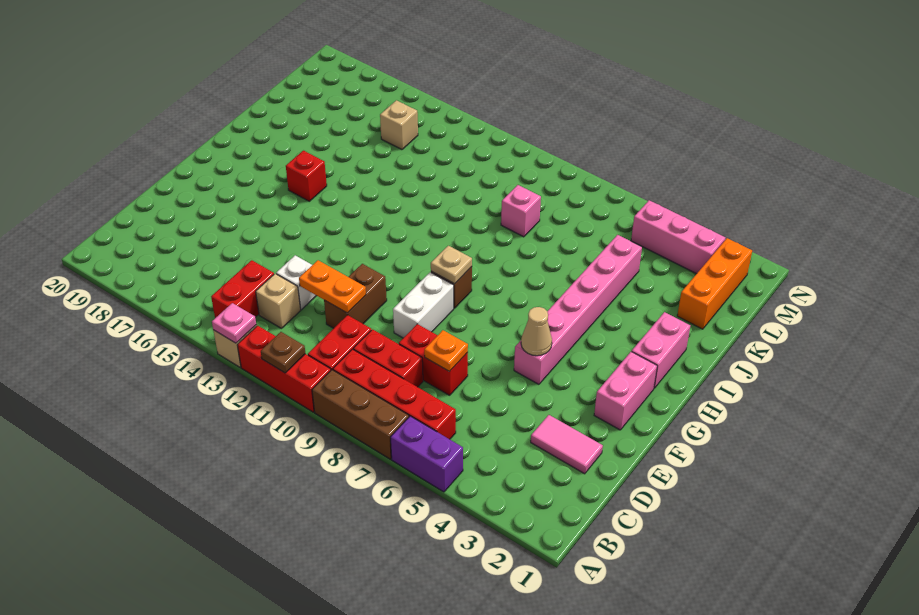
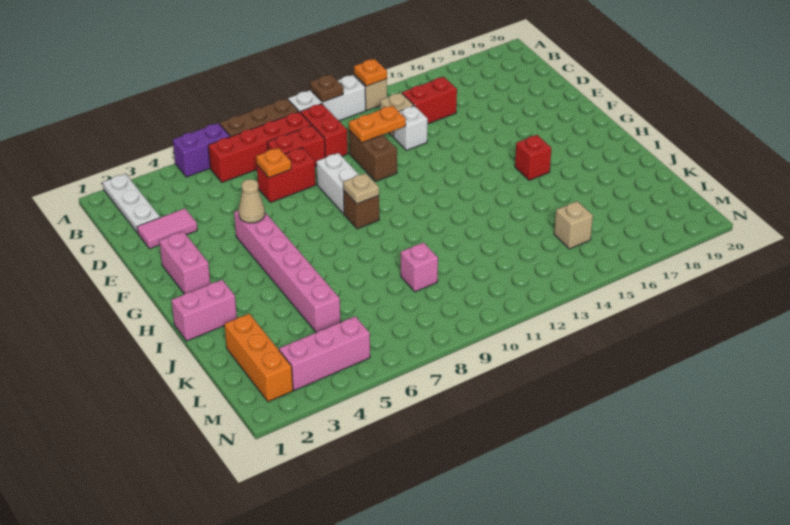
none -> white 1x3 plate [103,174,160,233]
red 1x3 brick [238,326,331,412] -> white 1x3 brick [288,75,366,121]
pink 1x1 plate [212,303,256,343] -> orange 1x1 plate [354,59,387,86]
red 1x2 brick [211,260,274,318] -> red 1x2 brick turned to [402,77,457,124]
pink 1x2 brick [632,312,690,388] -> pink 1x2 brick turned to [172,280,237,341]

